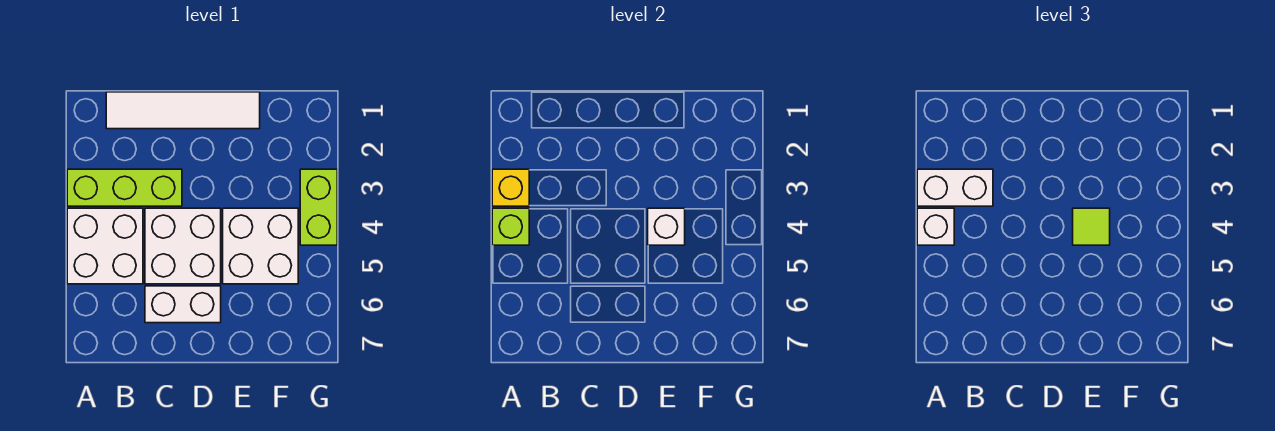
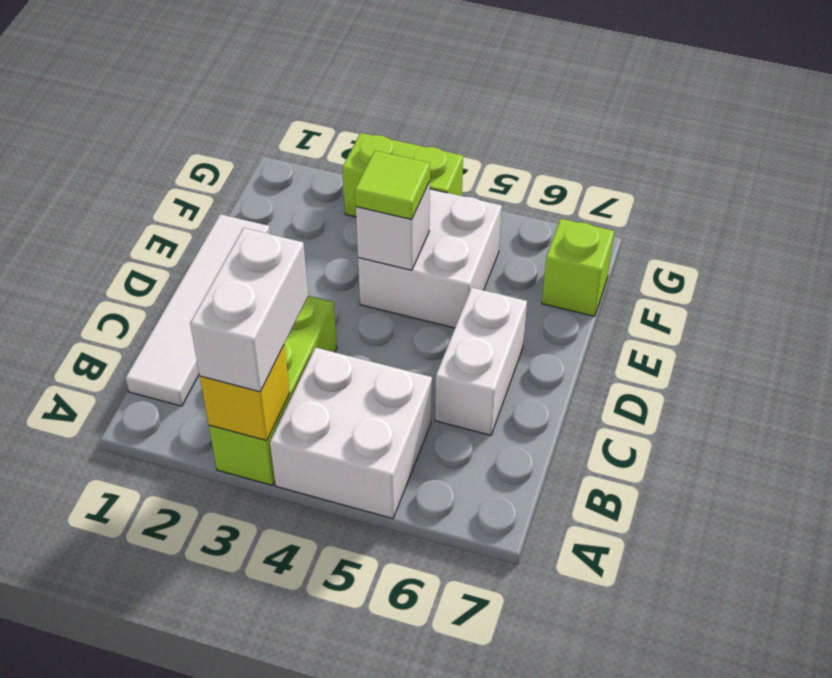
lime 1x1 brick [492,208,529,245] -> lime 1x1 brick moved to [542,219,614,316]
white 1x1 brick [917,208,954,245] -> none
white 2x2 brick [145,208,221,284] -> none

